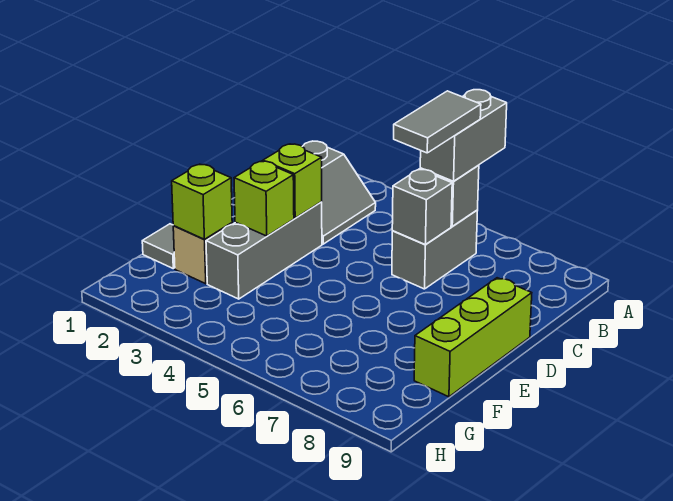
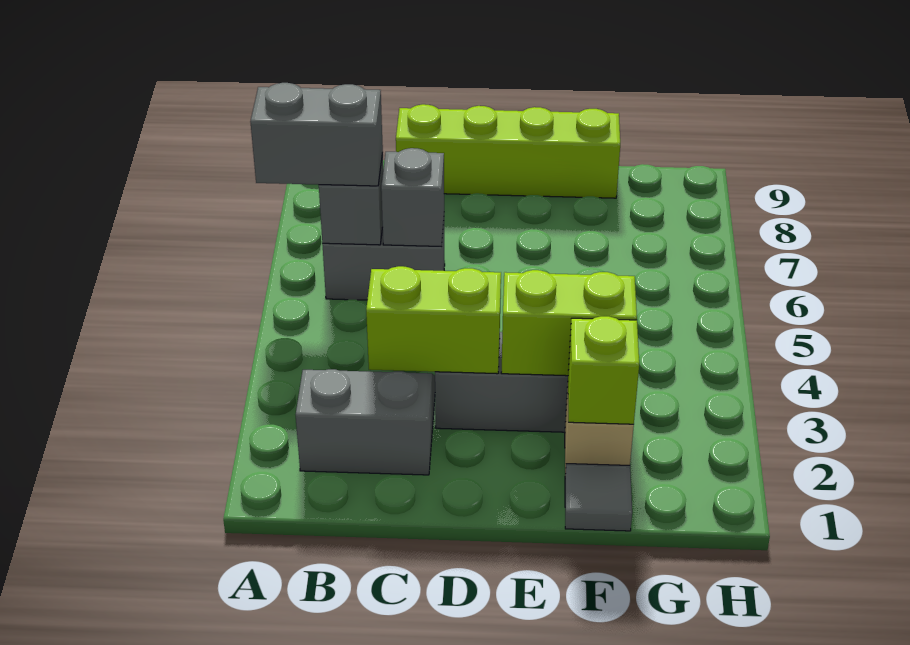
grey 1x2 tile [394,91,481,153] -> none
lime 1x1 brick [263,144,322,218] -> lime 1x2 brick [366,266,501,374]
lime 1x3 brick [414,278,532,397] -> lime 1x4 brick [396,104,620,198]
lime 1x1 brick [234,161,294,236] -> lime 1x2 brick [501,270,637,376]

